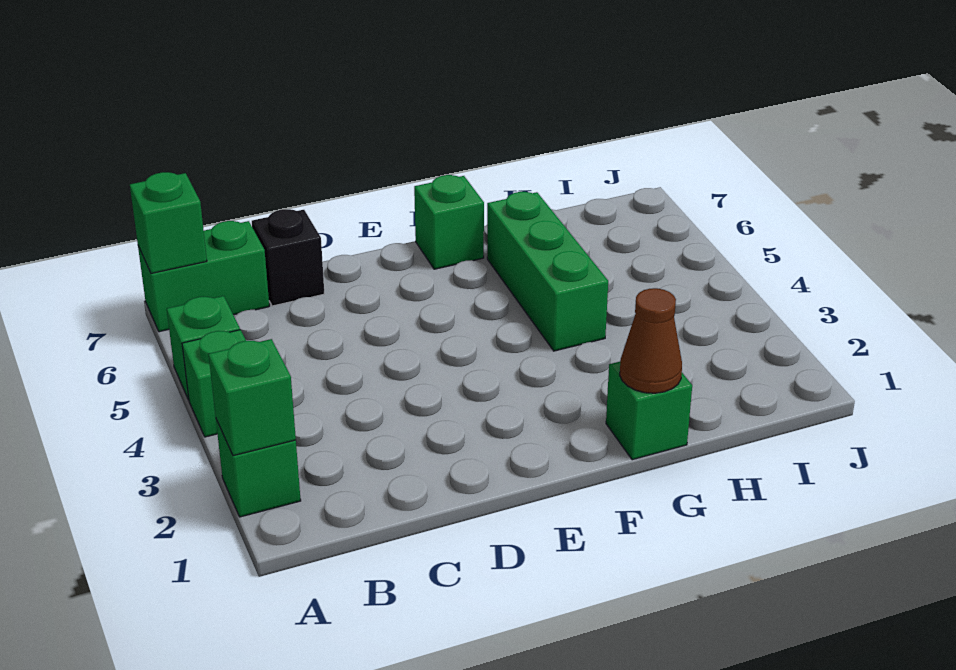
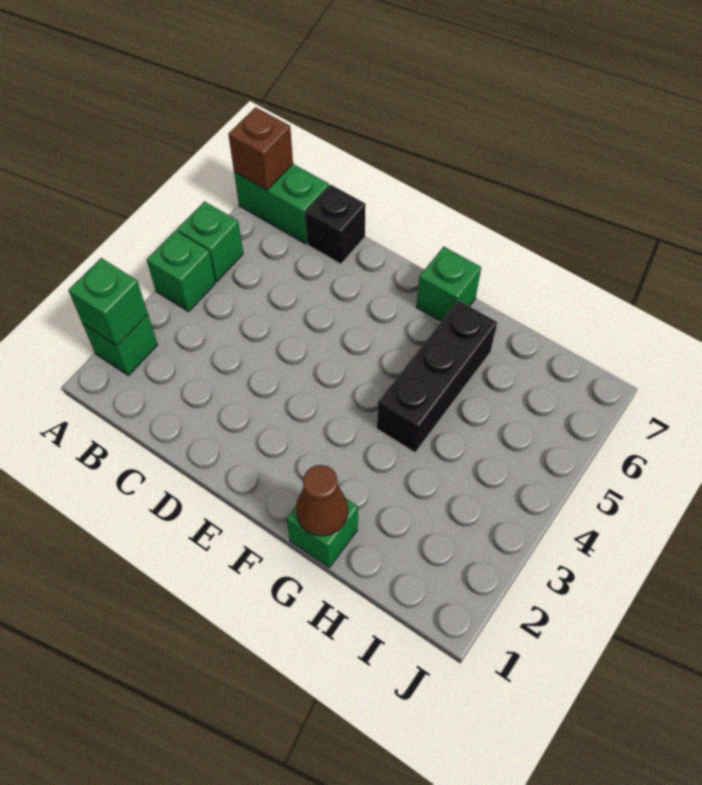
green 1x1 brick [130,172,207,273] -> brown 1x1 brick [228,107,293,190]
green 1x3 brick [487,192,608,351] -> black 1x3 brick [377,300,497,453]

